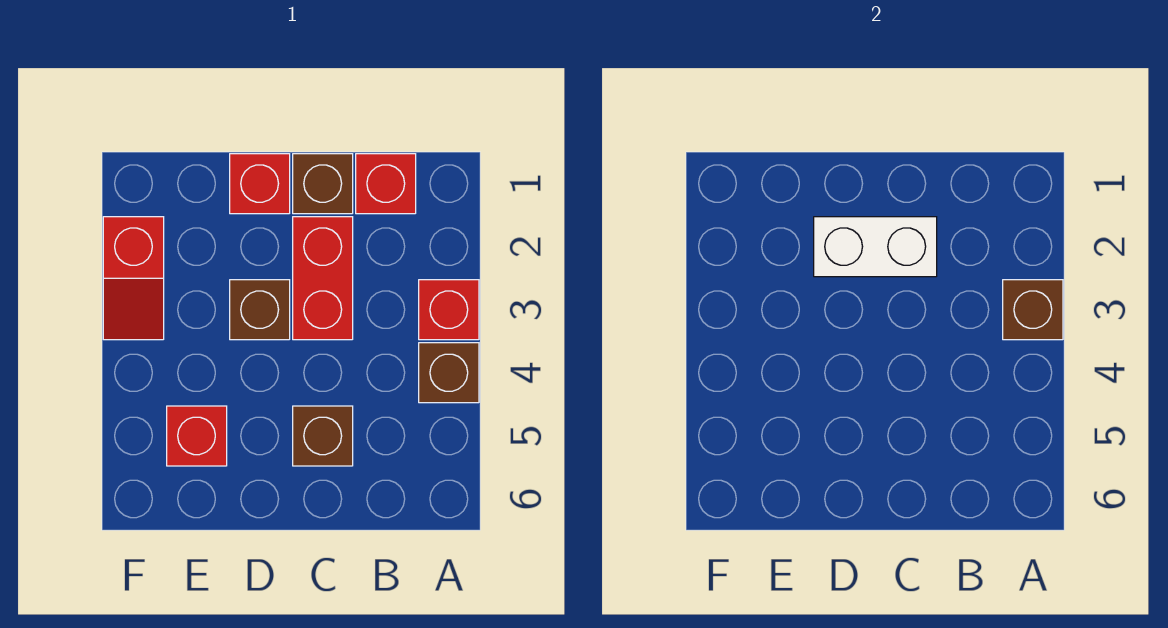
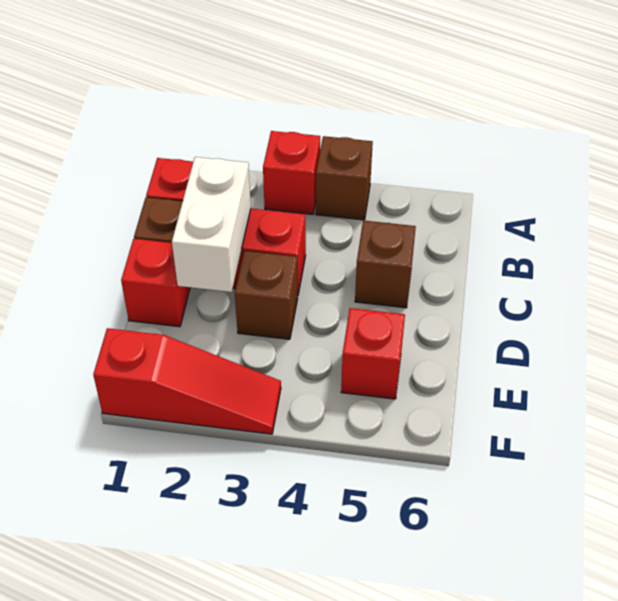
brown 1x1 brick [1003,280,1063,340] -> none
red 1x2 slope [103,217,164,340] -> red 1x3 slope [93,328,281,434]

